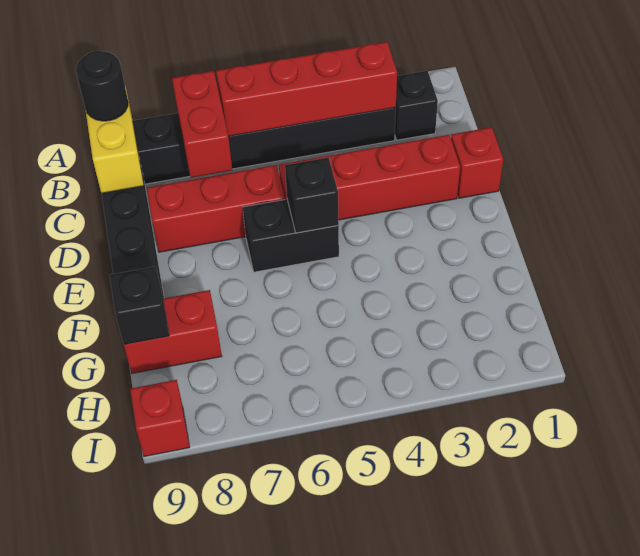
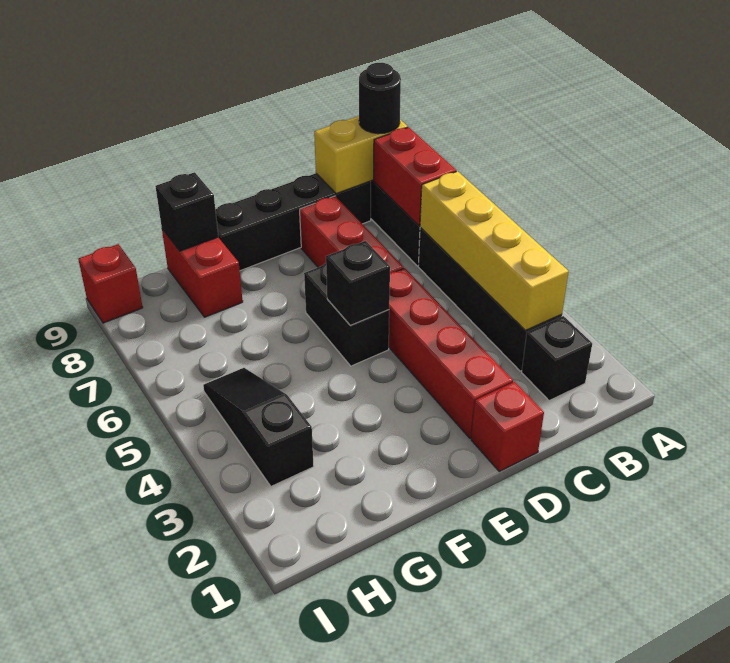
red 1x4 brick [216,42,397,136] -> yellow 1x4 brick [420,171,569,331]
red 1x2 brick [172,71,232,178] -> red 1x2 brick turned to [374,127,456,226]
none -> black 1x3 slope [203,368,314,486]

